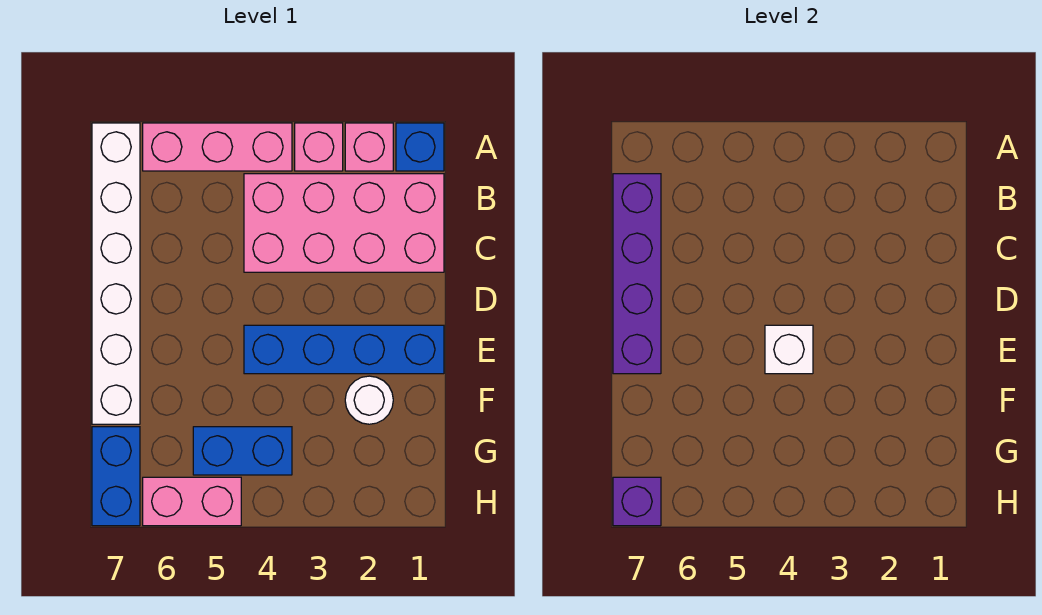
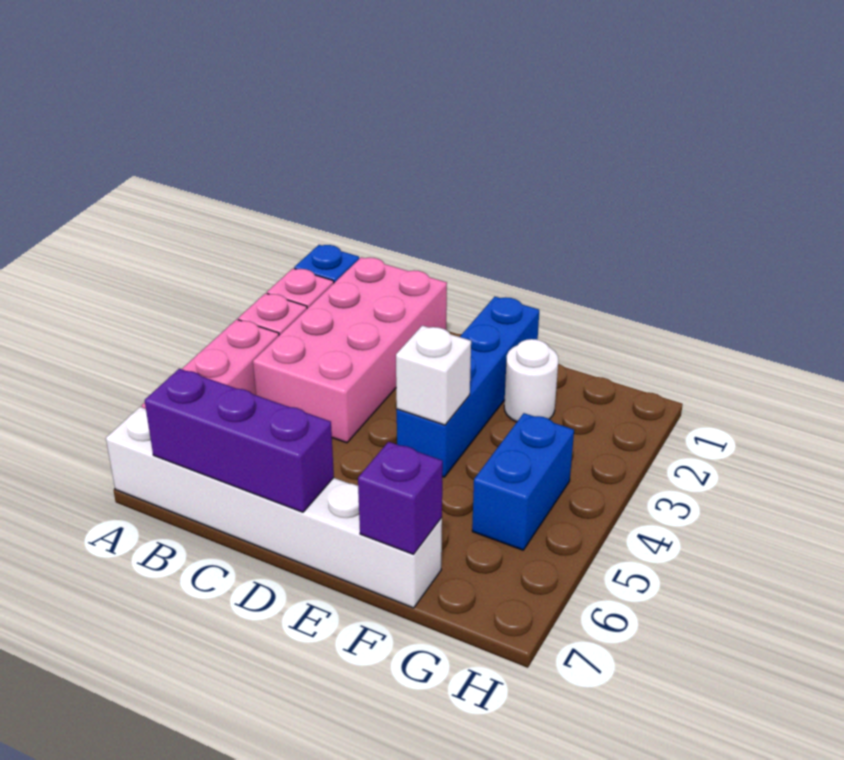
purple 1x4 brick [613,174,661,374] -> purple 1x3 brick [145,369,334,512]
blue 1x2 brick [92,427,140,526] -> none
pink 1x2 brick [143,477,241,526] -> none
purple 1x1 brick [613,477,661,526] -> purple 1x1 brick moved to [358,442,443,554]

